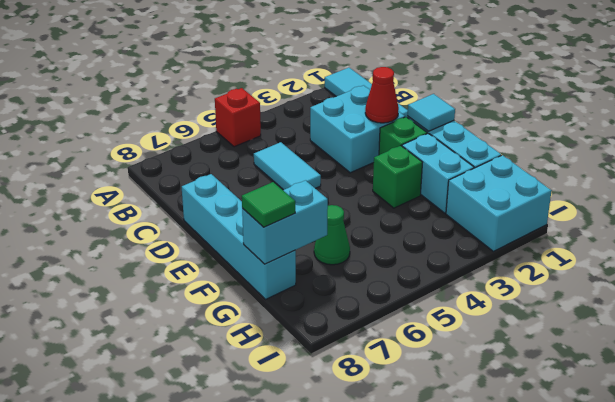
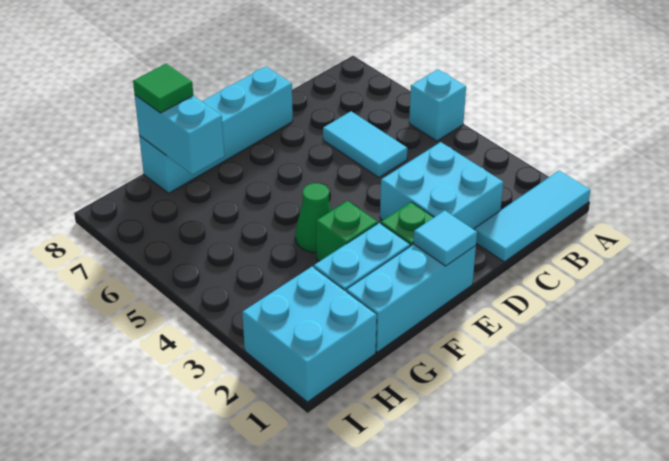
red 1x1 brick [215,88,261,147] -> cyan 1x1 brick [409,69,466,141]
cyan 1x2 tile [254,142,321,190] -> cyan 1x2 tile turned to [323,111,407,177]
red 1x1 cone [365,67,399,123] -> none
green 1x1 cone [314,205,350,265] -> green 1x1 cone moved to [295,183,331,252]

